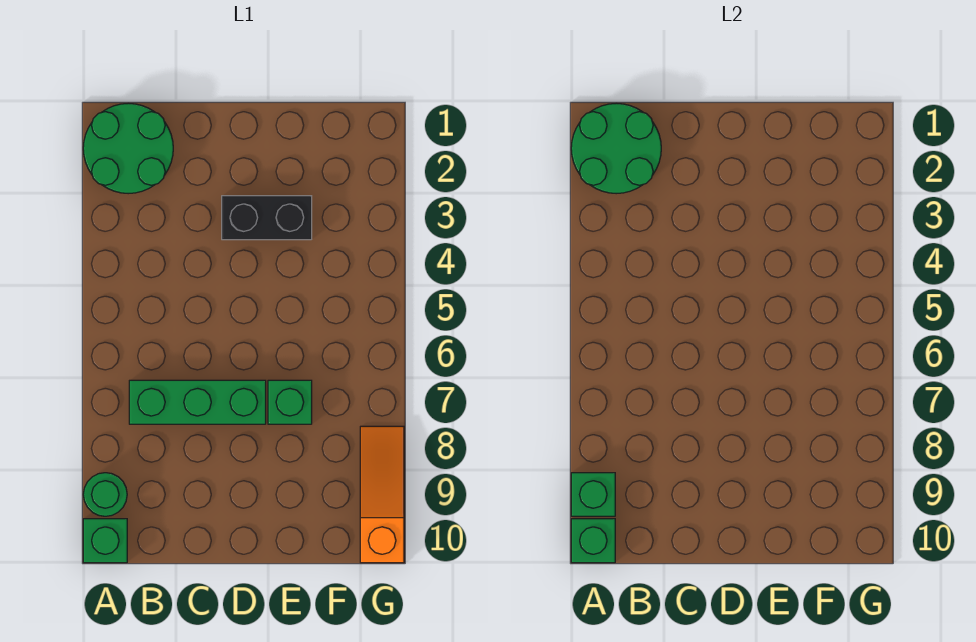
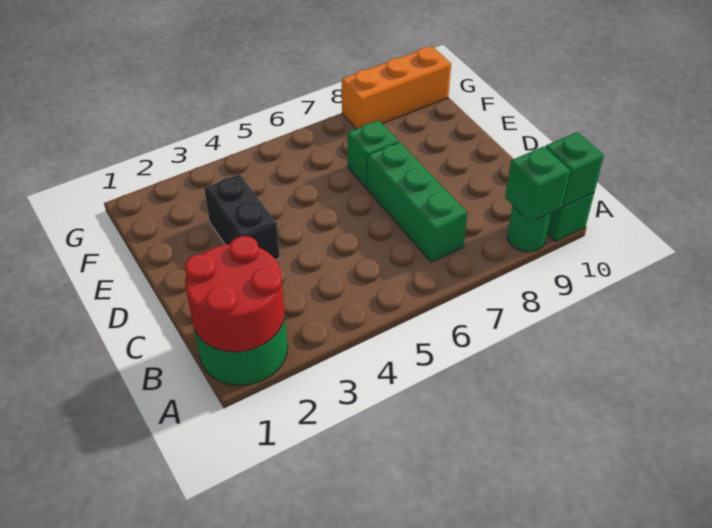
green 2x2 round brick [571,103,661,194] -> red 2x2 round brick [185,236,285,352]
orange 1x3 slope [360,426,404,563] -> orange 1x3 brick [342,46,451,129]

